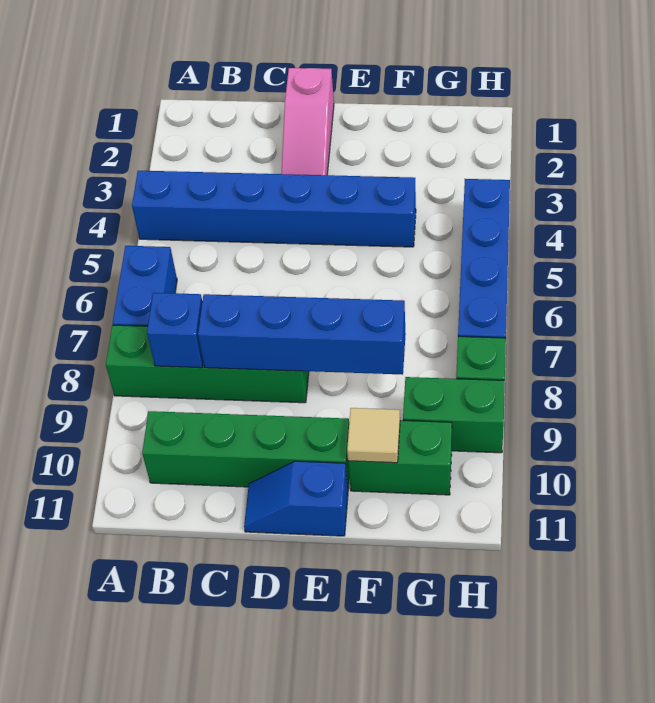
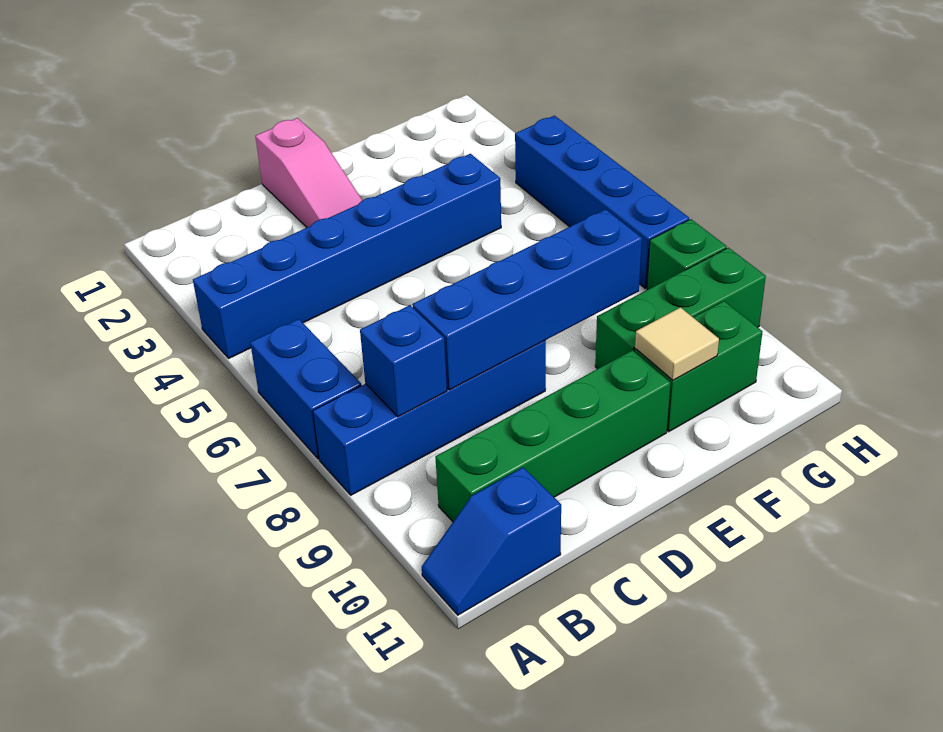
green 1x4 brick [106,325,309,403] -> blue 1x4 brick [313,341,546,495]
blue 1x2 slope [244,461,348,536] -> blue 1x2 slope moved to [422,467,561,615]
green 1x2 brick [403,377,505,453] -> green 1x3 brick [595,248,766,369]

